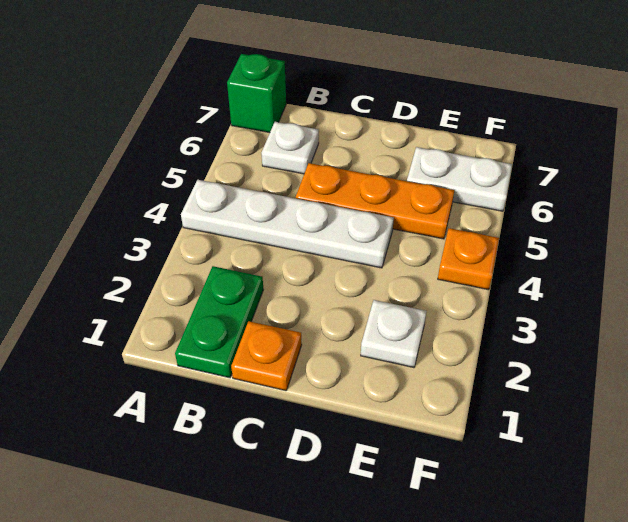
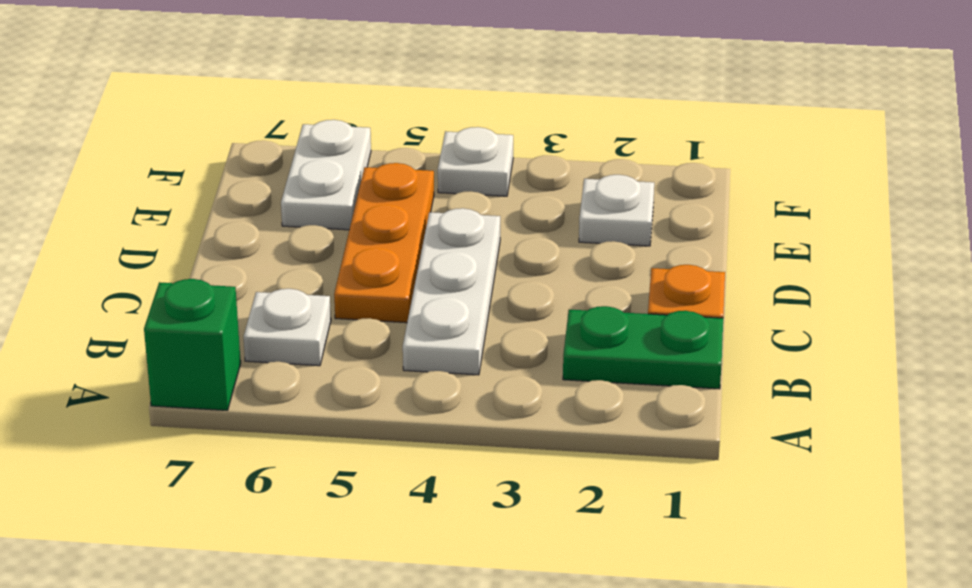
white 1x4 plate [181,180,394,268] -> white 1x3 plate [403,208,500,375]
orange 1x1 plate [438,228,499,290] -> white 1x1 plate [438,127,513,196]

